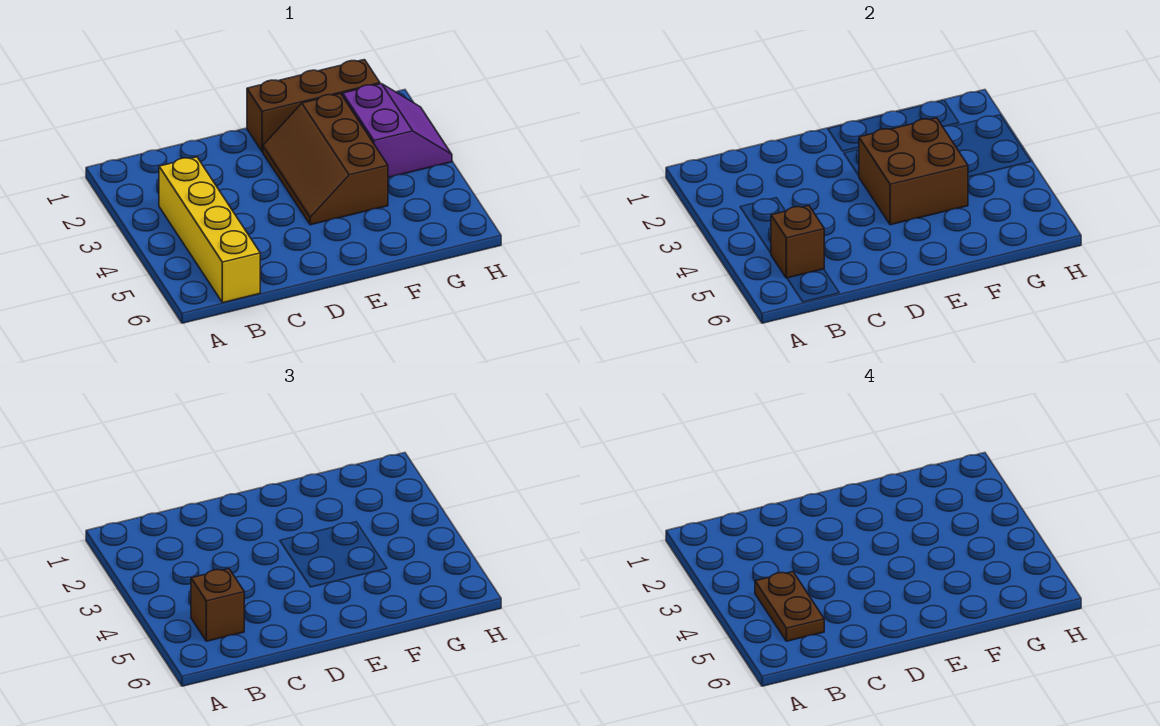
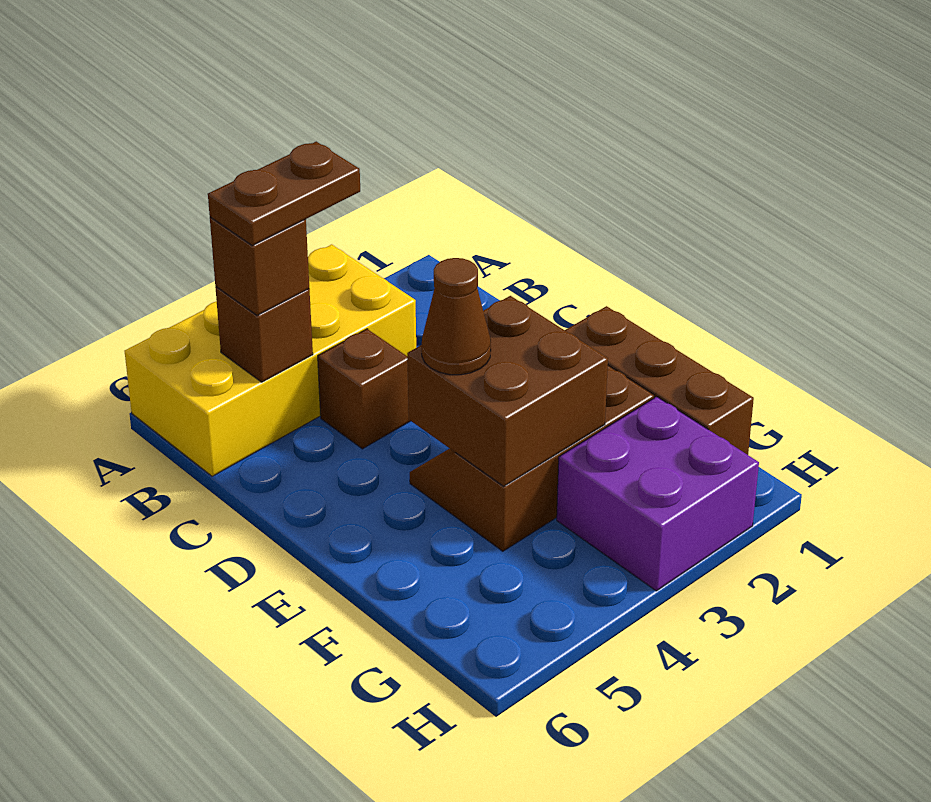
yellow 1x4 brick [159,157,260,303] -> yellow 2x4 brick [125,244,416,476]
none -> brown 1x1 brick [318,329,410,449]
none -> brown 1x1 cone [422,258,491,375]
purple 2x2 slope [343,84,452,177] -> purple 2x2 brick [557,397,759,591]

